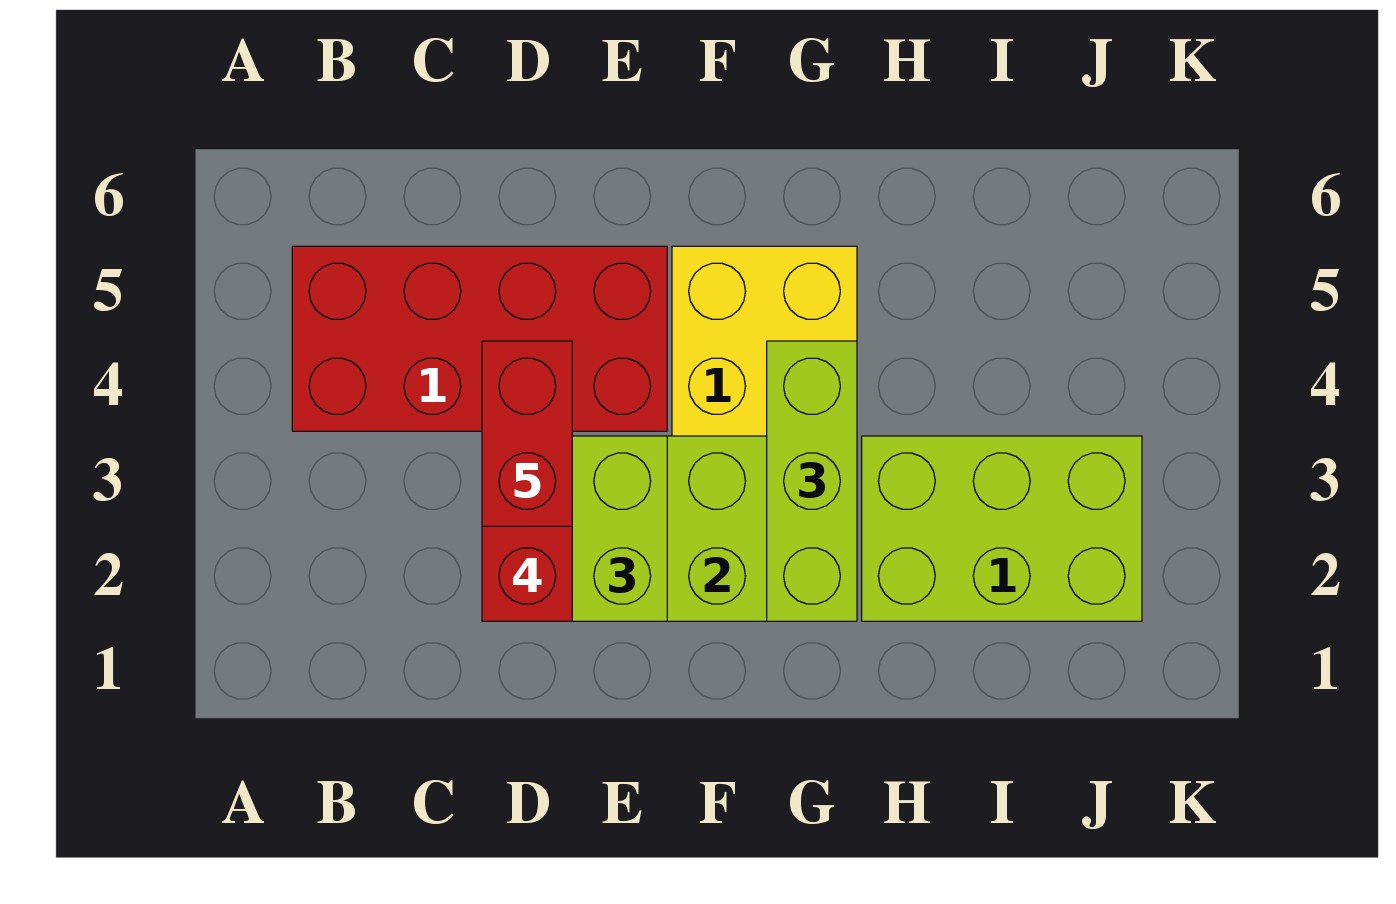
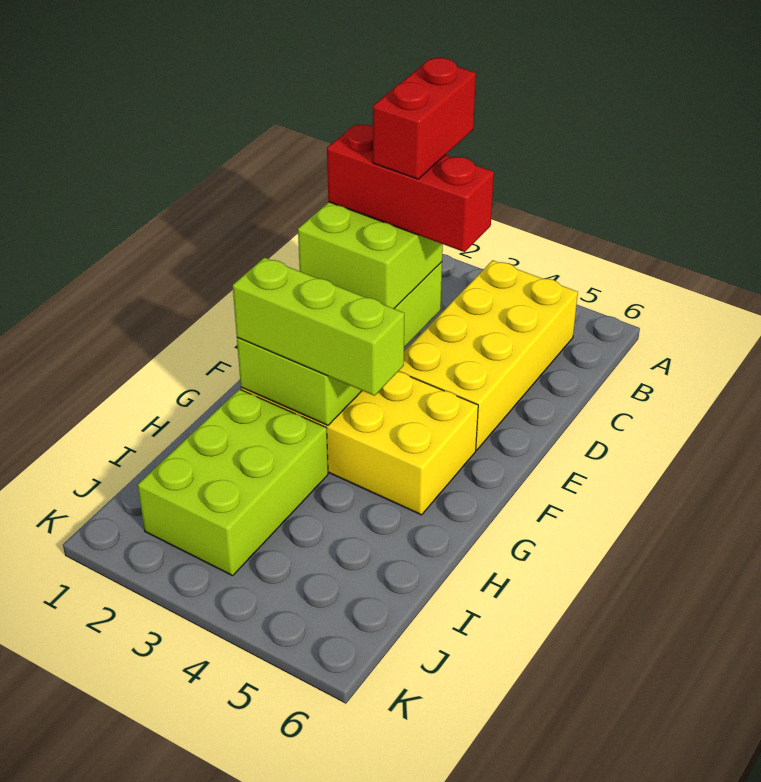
red 2x4 brick [292,246,667,431] -> yellow 2x4 brick [398,260,578,450]
red 1x2 brick [482,341,572,526] -> red 1x2 brick turned to [373,58,476,179]

